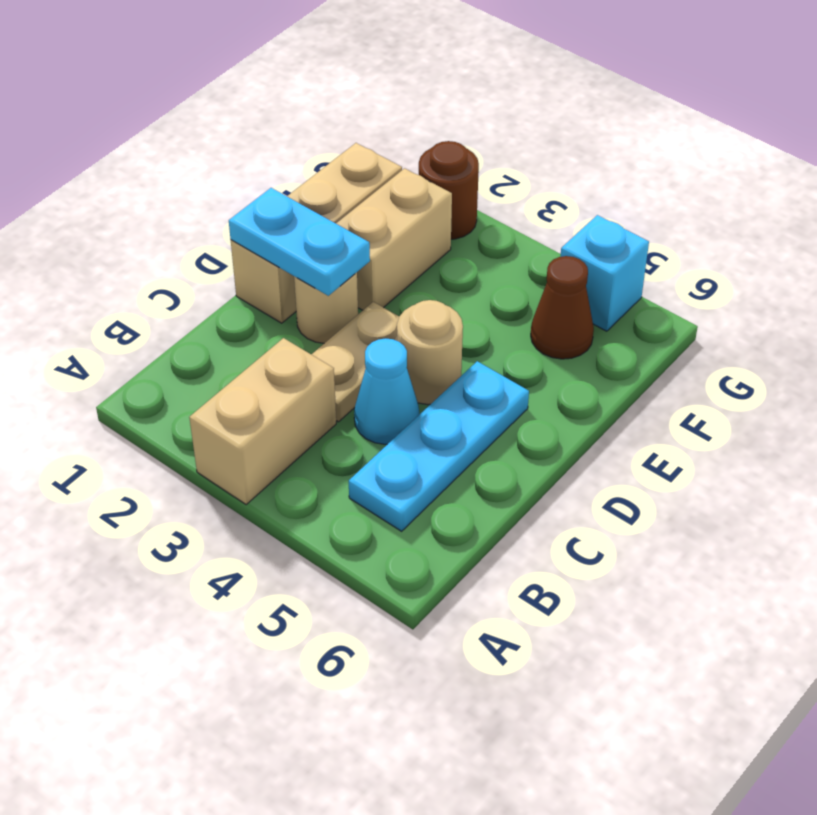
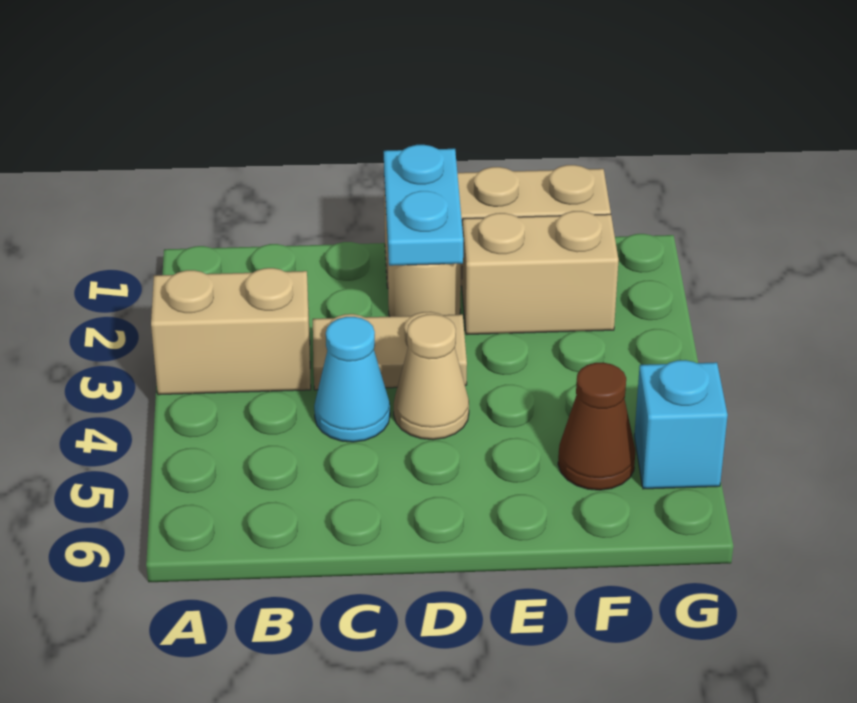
cyan 1x3 plate [349,361,529,531] -> none
tan 1x1 round brick [397,300,463,405] -> tan 1x1 cone [394,314,469,440]
brown 1x1 round brick [419,141,479,239] -> none

